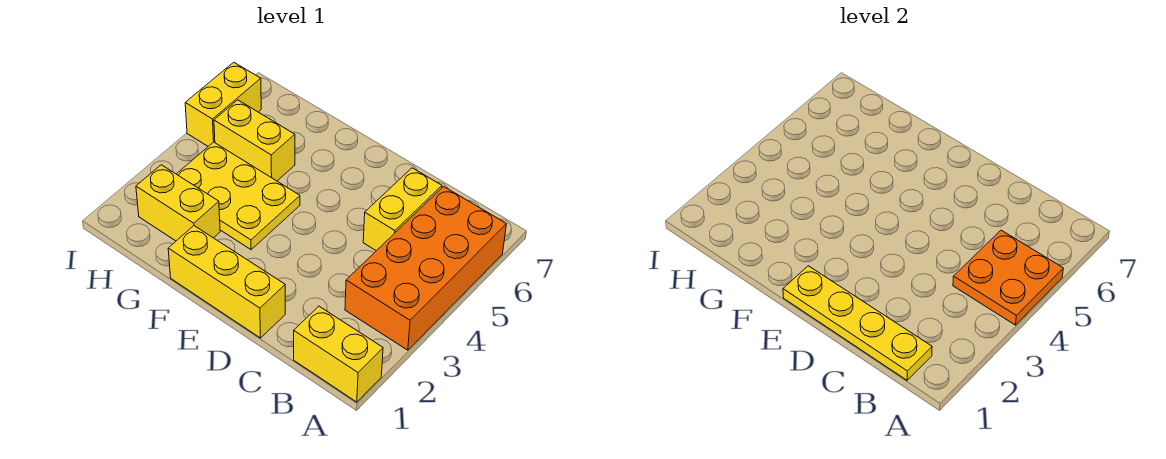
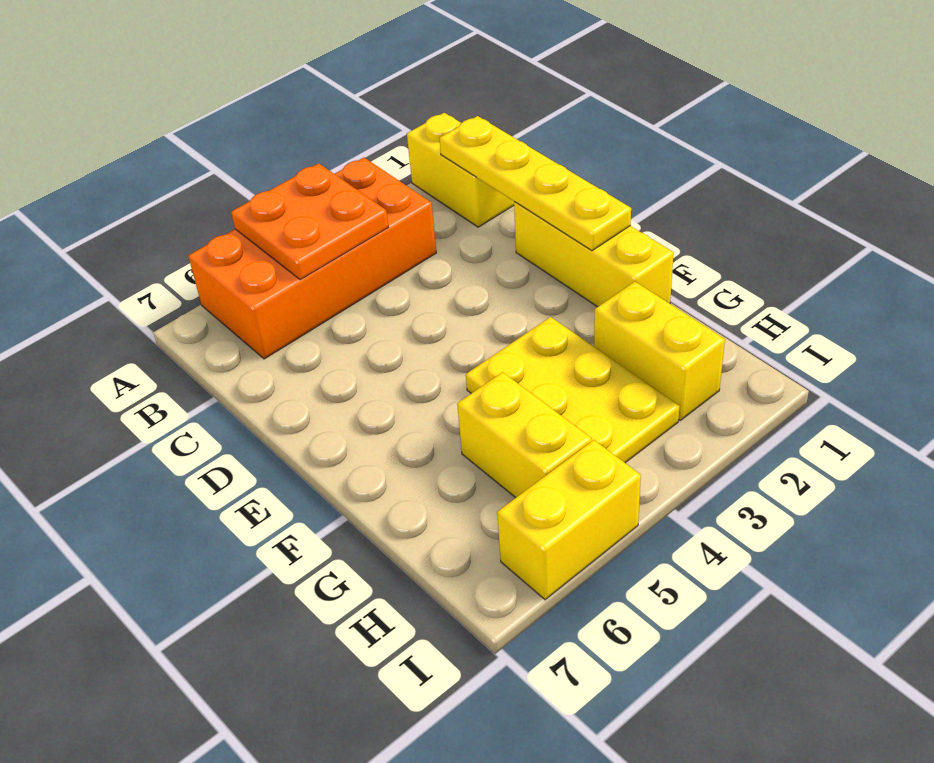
yellow 1x2 brick [363,168,442,251] -> none

